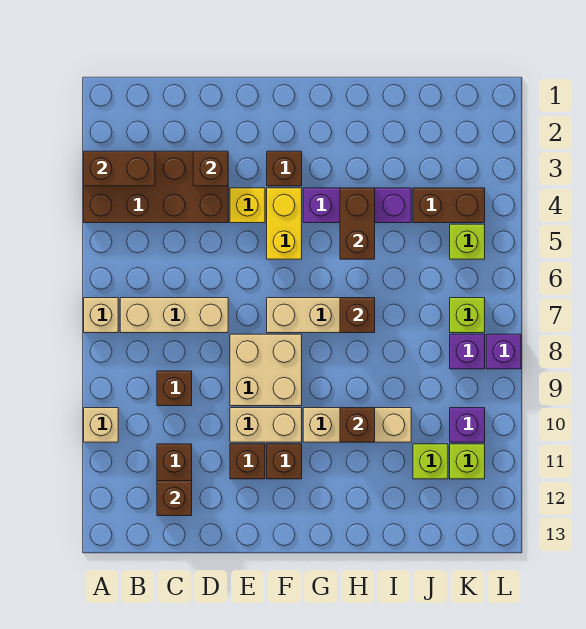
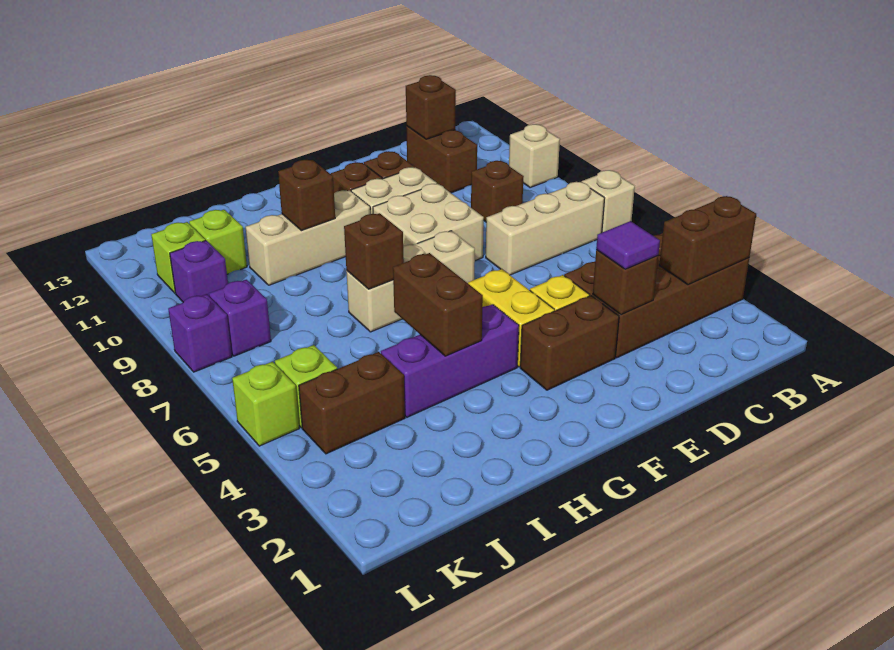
none -> purple 1x1 tile [596,221,660,269]
brown 1x1 brick [267,151,302,186] -> brown 1x2 brick [520,296,619,390]
lime 1x1 brick [450,298,485,333] -> lime 1x1 brick moved to [232,362,299,446]

